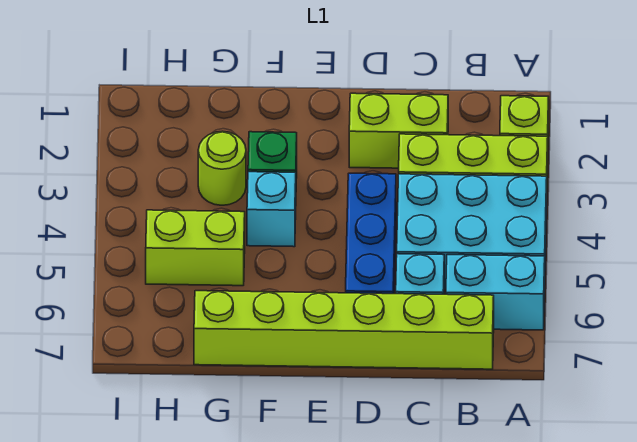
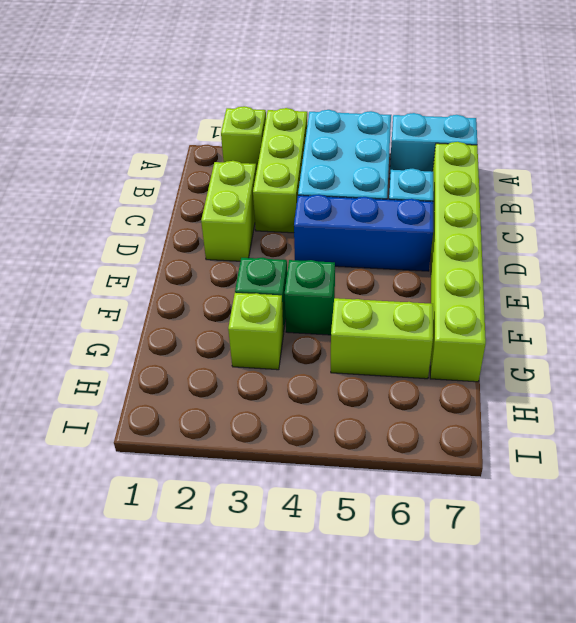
cyan 1x2 brick [446,255,545,330] -> cyan 1x2 brick turned to [390,113,477,173]
cyan 1x1 brick [247,172,296,247] -> green 1x1 brick [285,260,335,335]
lime 1x1 round brick [198,131,246,205] -> lime 1x1 brick [228,293,284,370]
lime 1x2 brick [146,210,245,286] -> lime 1x2 brick turned to [331,298,433,379]

